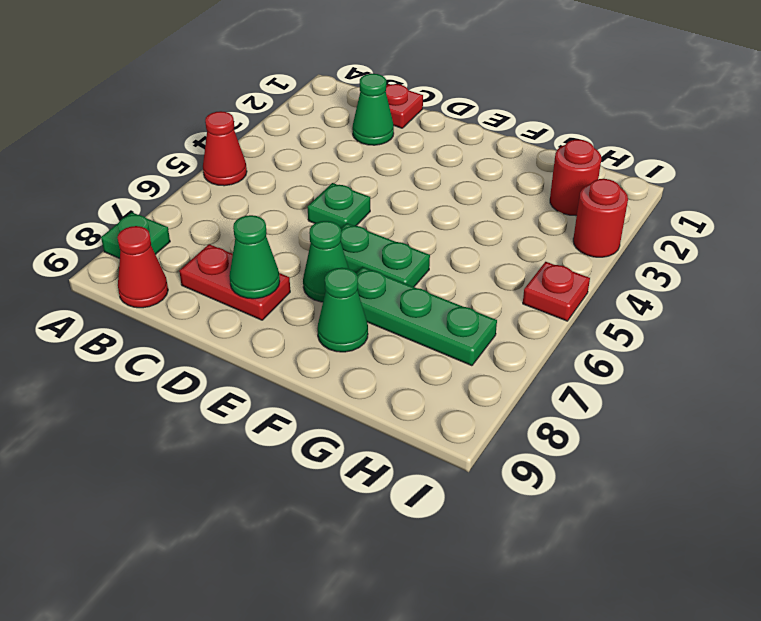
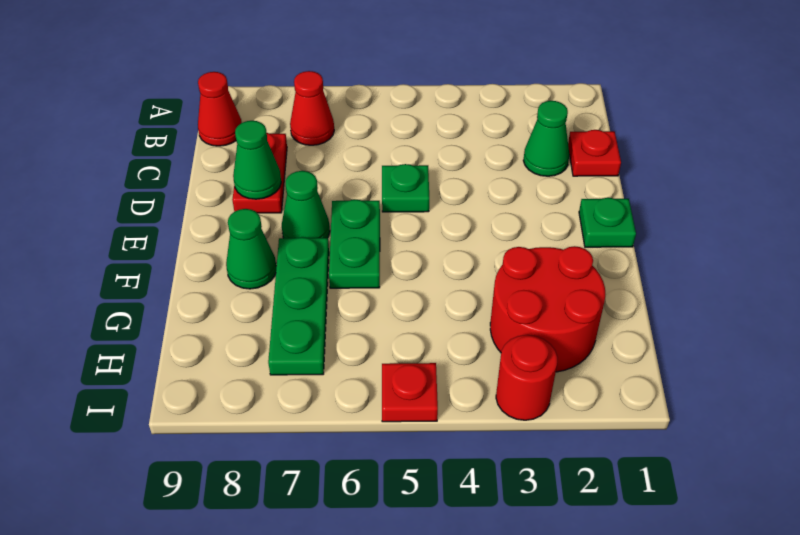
red 1x1 cone [203,111,247,186] -> red 1x1 cone moved to [290,71,334,145]
green 1x1 plate [101,212,170,259] -> green 1x1 plate moved to [579,198,636,247]
red 1x1 round brick [550,140,601,216] -> red 2x2 round brick [490,246,605,372]

